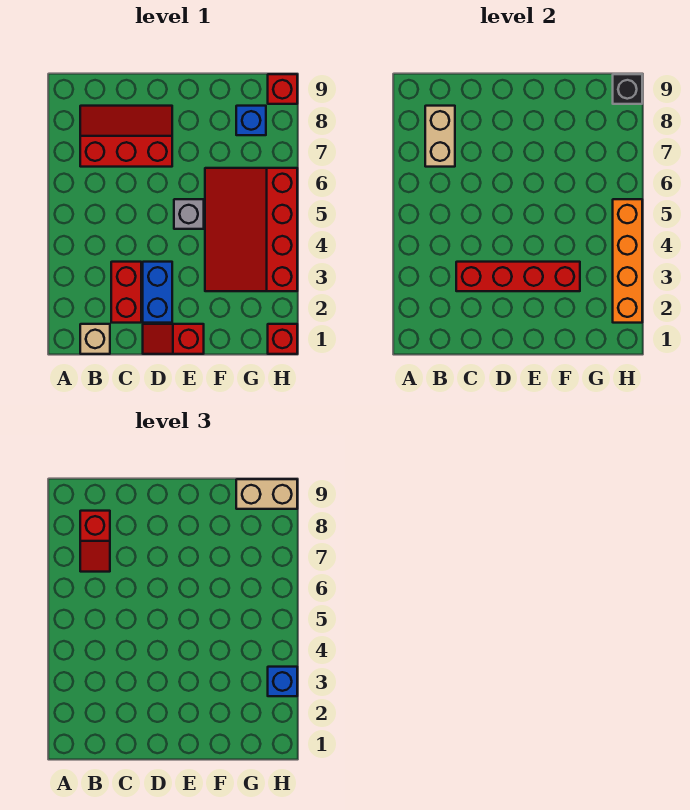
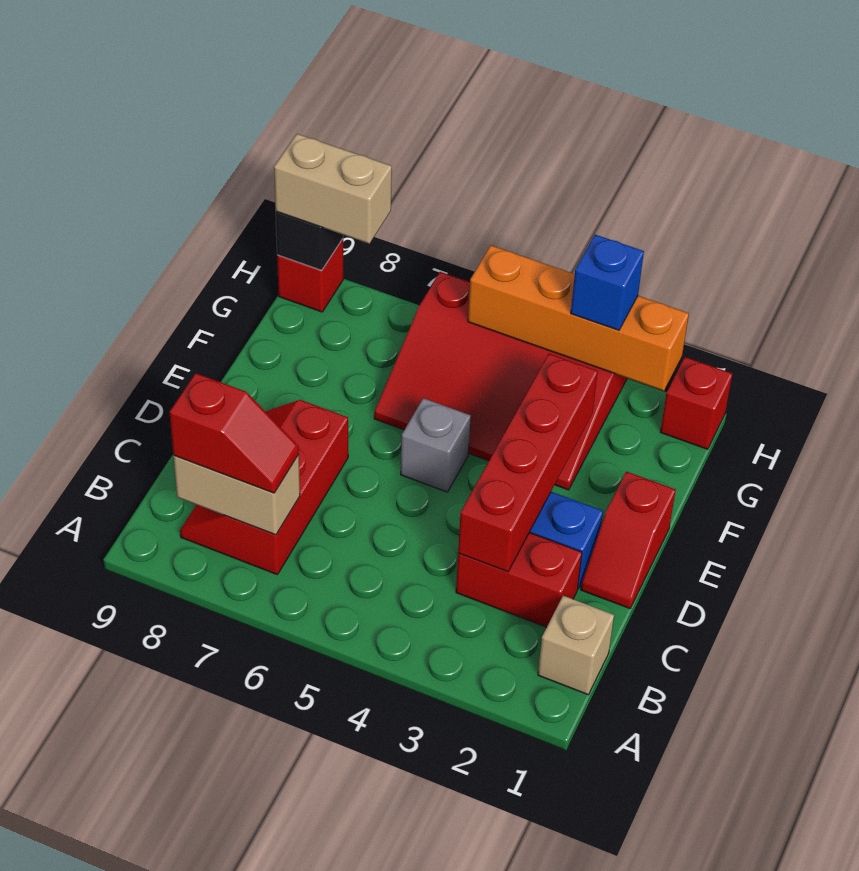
blue 1x1 brick [236,106,266,135] -> none
tan 1x2 brick [236,479,297,509] -> tan 1x2 brick turned to [274,134,392,244]

